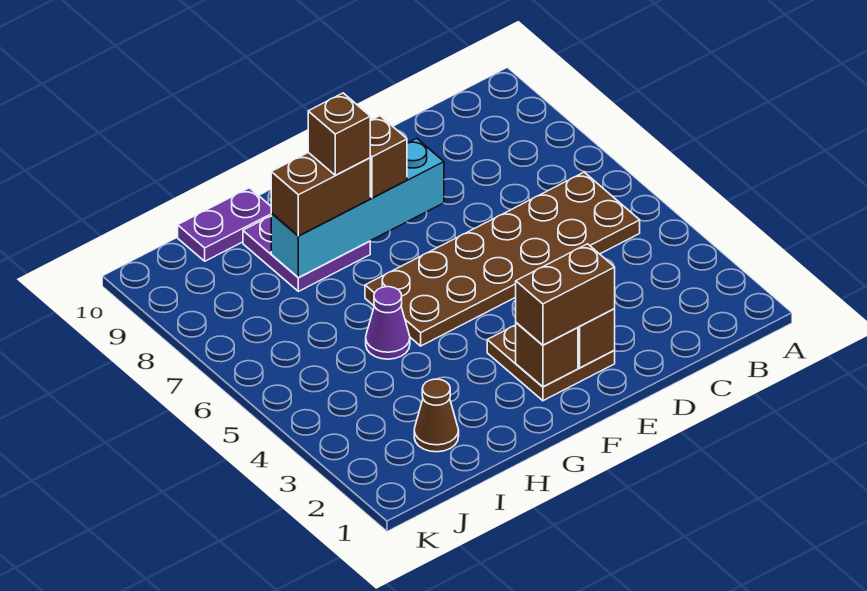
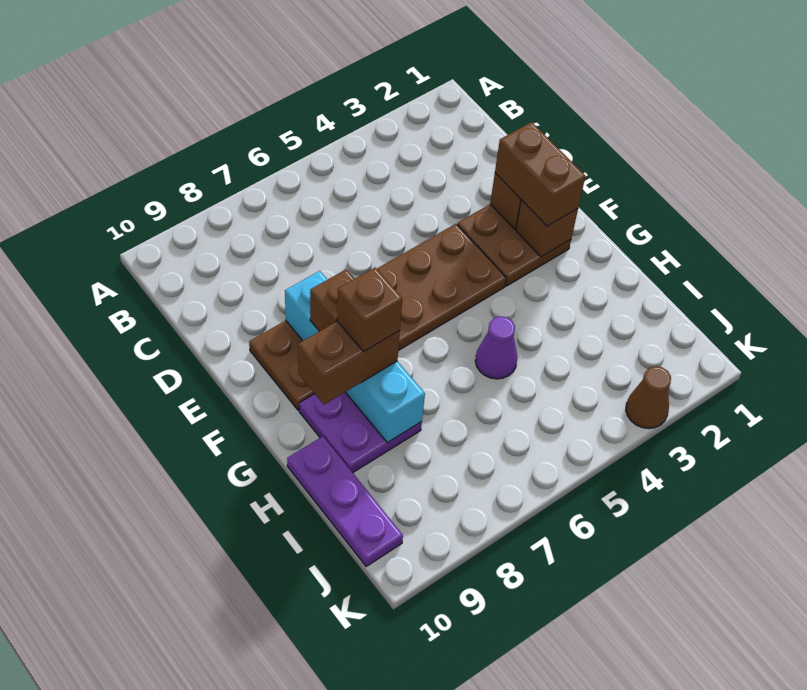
brown 2x6 plate [365,172,640,346] -> brown 2x6 plate turned to [249,224,506,410]
brown 1x2 brick [271,152,370,236] -> brown 1x2 brick turned to [298,321,400,405]
purple 1x2 plate [178,188,271,261] -> purple 1x3 plate [287,436,403,567]
brown 1x1 cone [414,379,459,452] -> brown 1x1 cone moved to [626,366,671,429]

